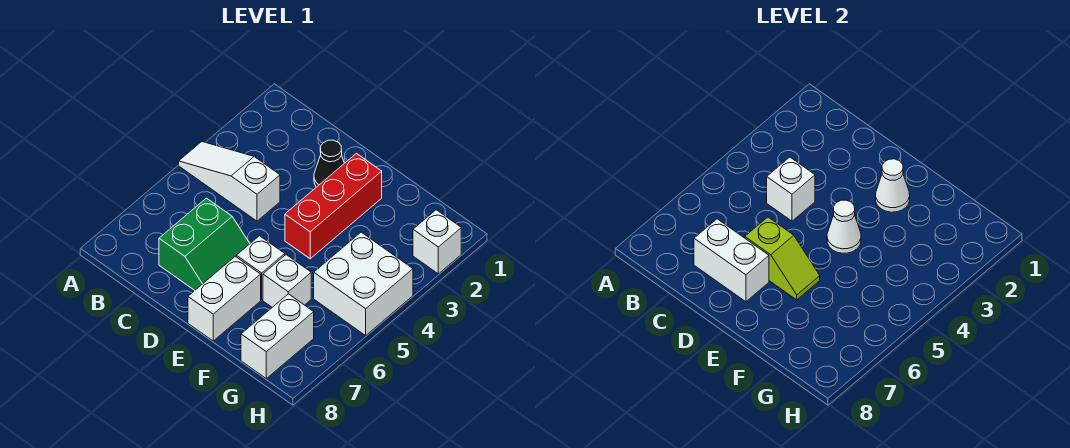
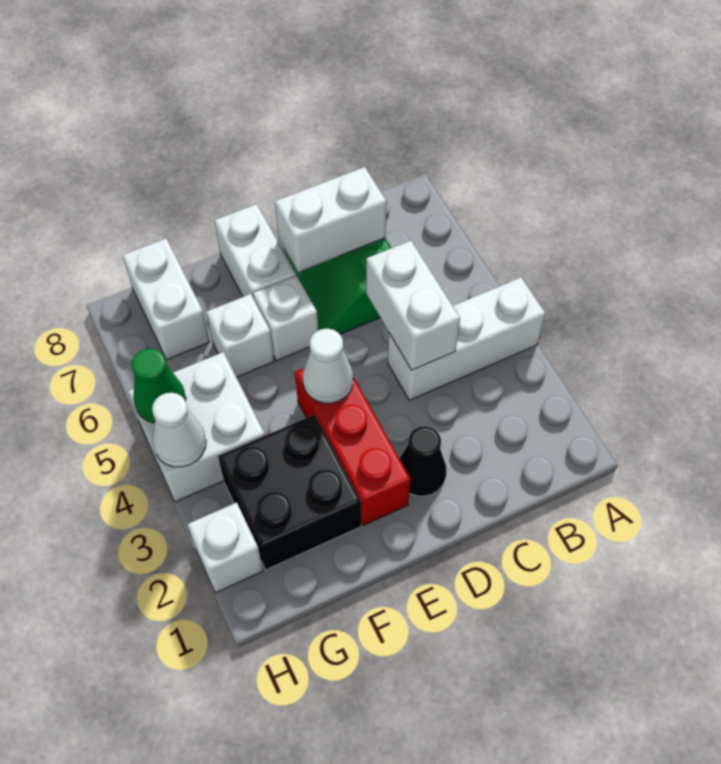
white 1x3 slope [179,142,280,221] -> white 1x3 brick [388,278,545,400]
white 1x1 brick [767,157,815,221] -> white 1x2 brick [366,240,460,370]
lime 1x2 slope [745,217,820,300] -> none
white 1x1 cone [876,159,910,212] -> white 1x1 cone moved to [152,393,206,467]
none -> black 2x2 brick [218,415,361,570]
none -> green 1x1 cone [132,348,186,423]

